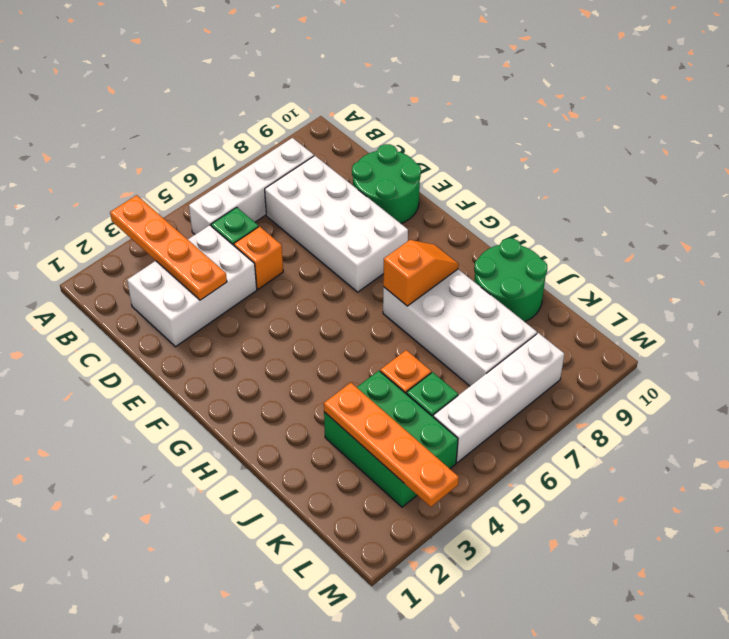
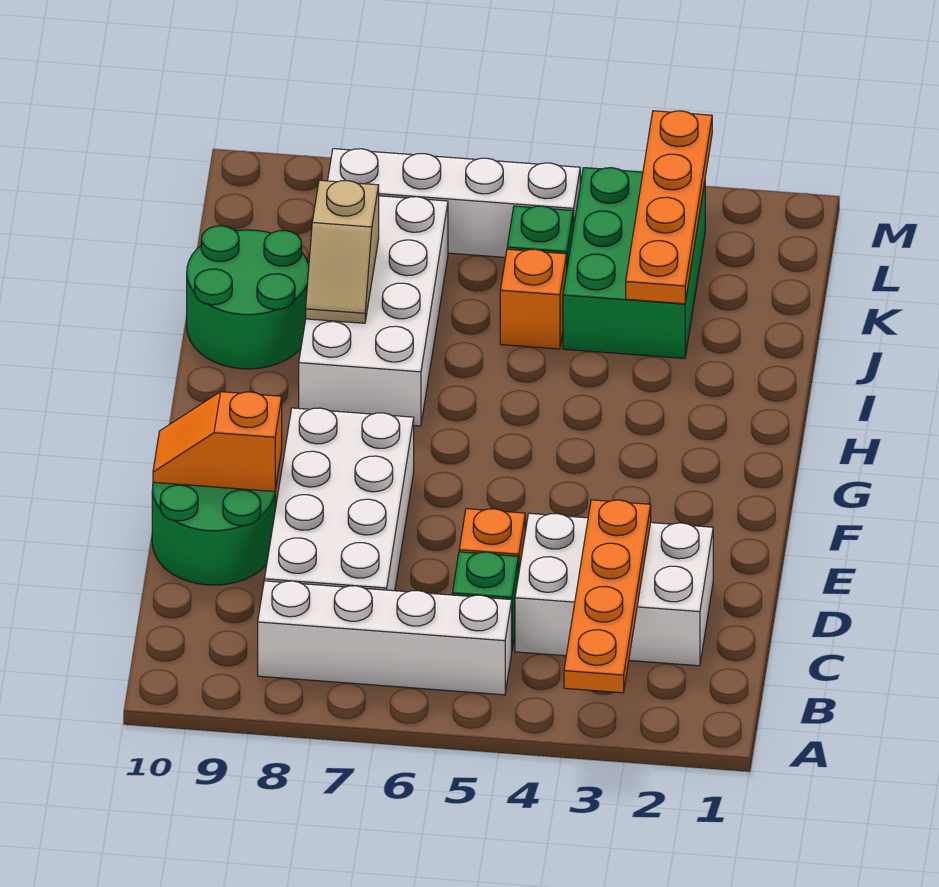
orange 1x2 slope [383,240,459,306] -> orange 1x2 slope moved to [153,392,282,492]
none -> tan 1x2 slope [306,180,379,323]

